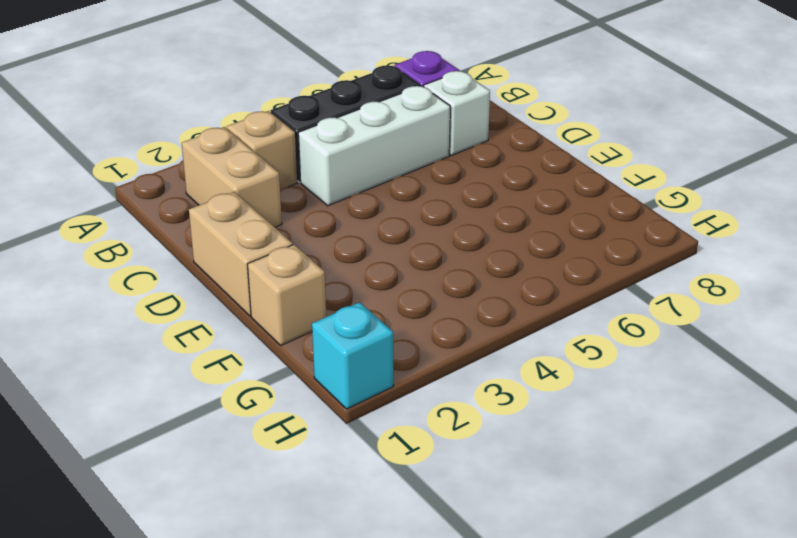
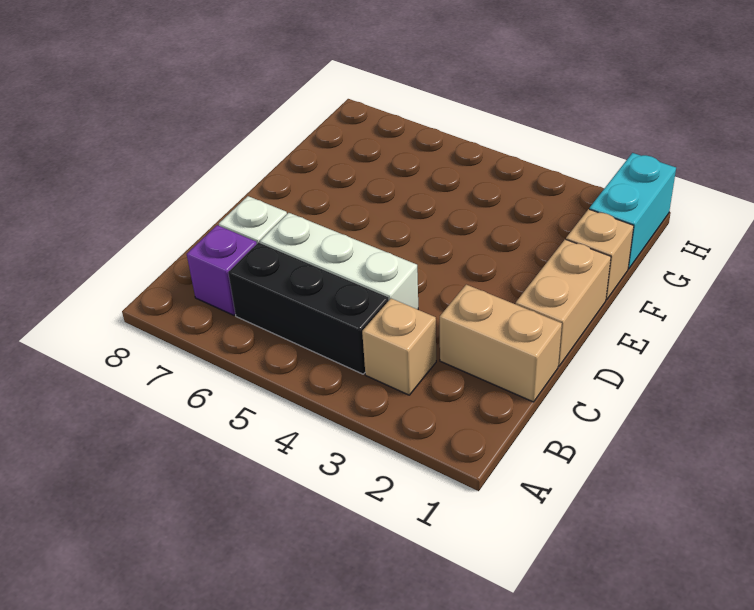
tan 1x2 brick [182,127,282,227] -> tan 1x2 brick turned to [440,285,562,402]
cyan 1x1 brick [312,302,393,409] -> cyan 1x2 brick [589,153,676,269]

